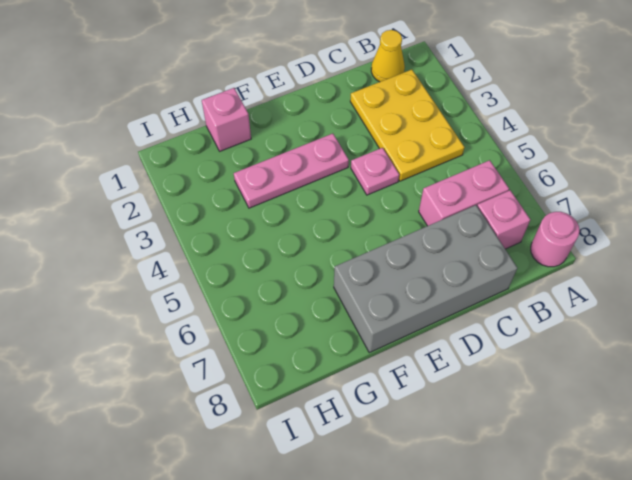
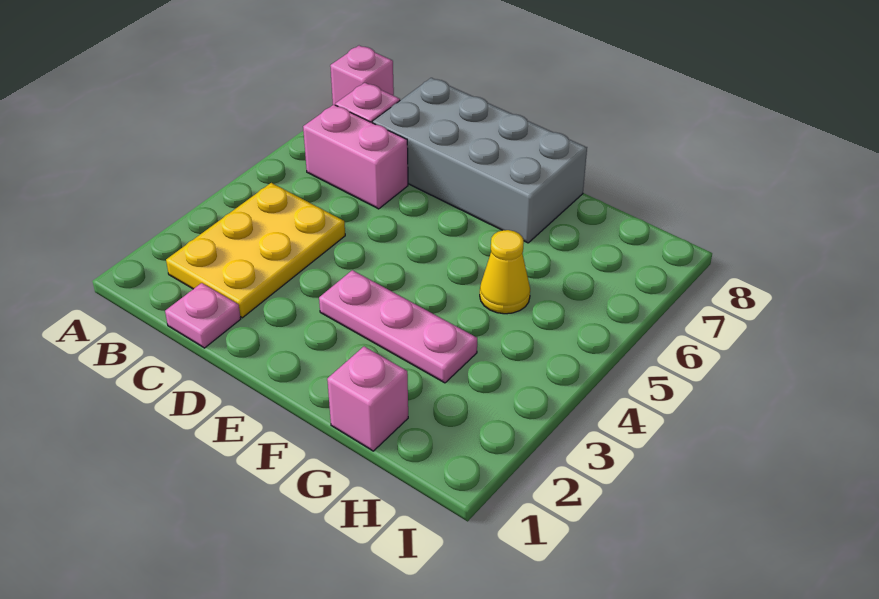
pink 1x1 round brick [531,212,580,267] -> pink 1x1 brick [330,46,394,105]
yellow 1x1 cone [371,30,405,82] -> yellow 1x1 cone moved to [480,230,530,314]
pink 1x1 plate [351,148,399,195] -> pink 1x1 plate moved to [165,283,241,348]

